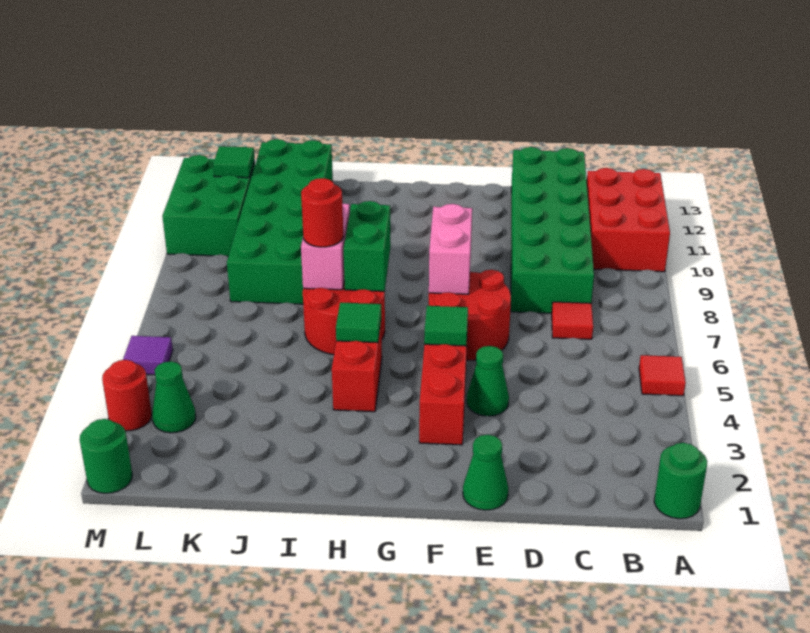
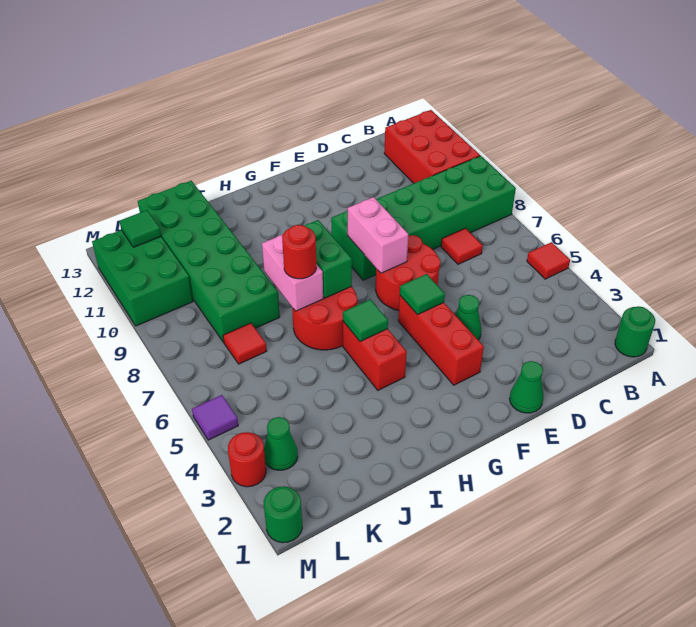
green 2x6 brick [511,147,594,313] -> green 2x6 brick turned to [331,156,516,280]
none -> red 1x1 tile [223,323,267,364]

